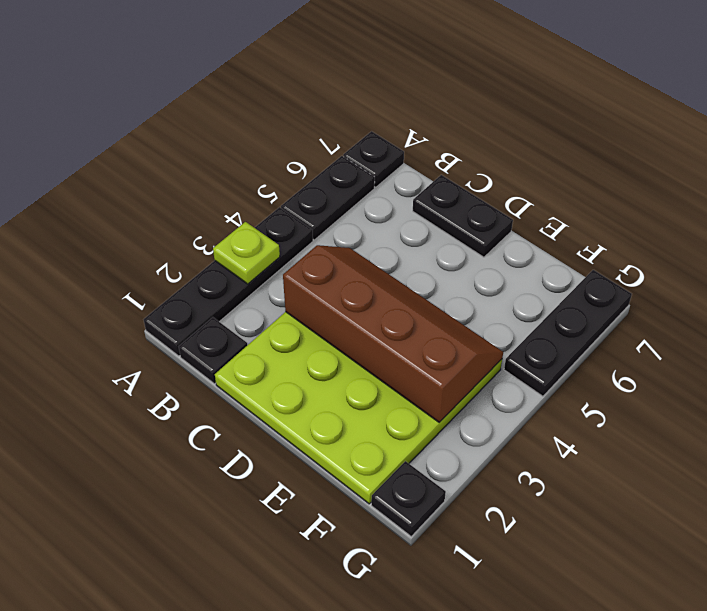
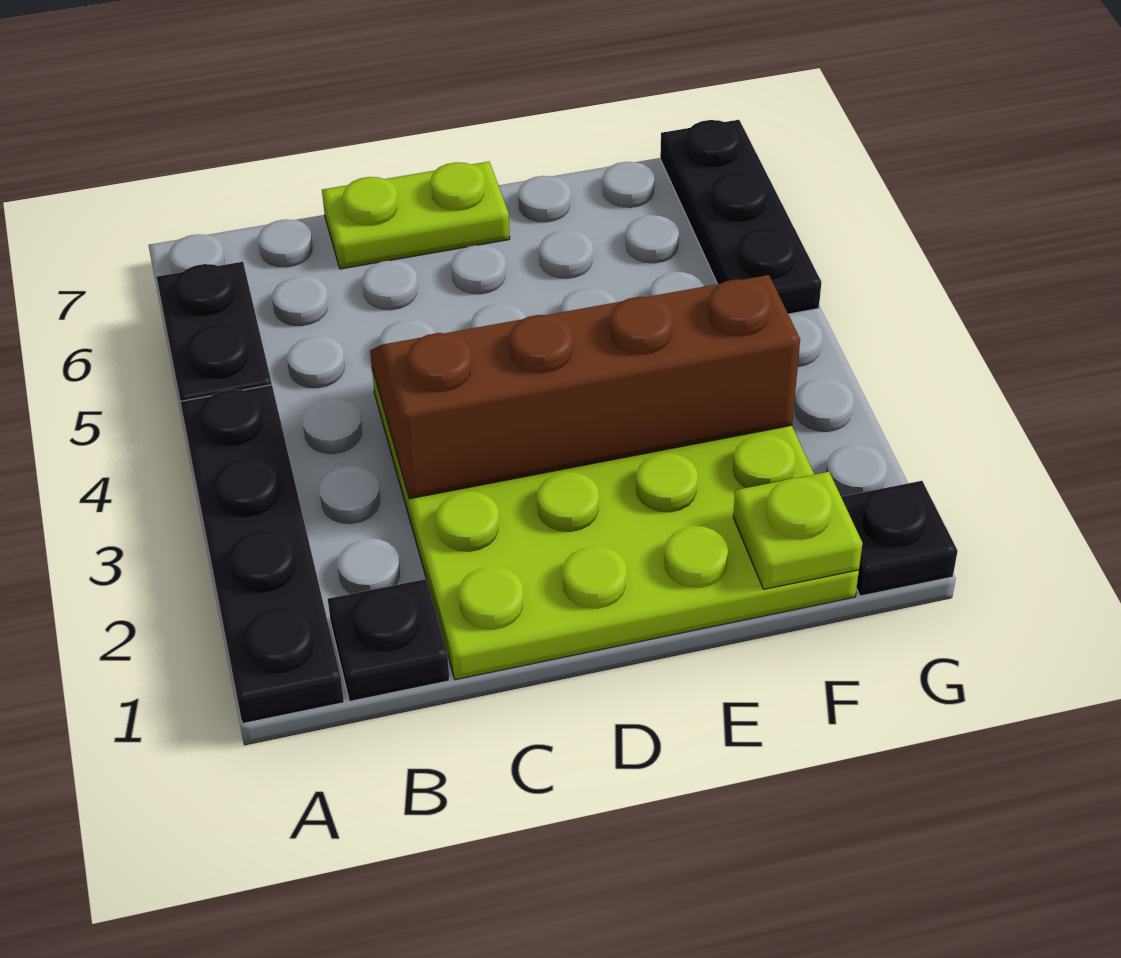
lime 1x1 plate [213,222,280,284] -> lime 1x1 plate moved to [733,472,863,589]
black 1x1 plate [343,131,404,187] -> none
black 1x2 plate [413,175,513,257] -> lime 1x2 plate [322,162,510,269]

